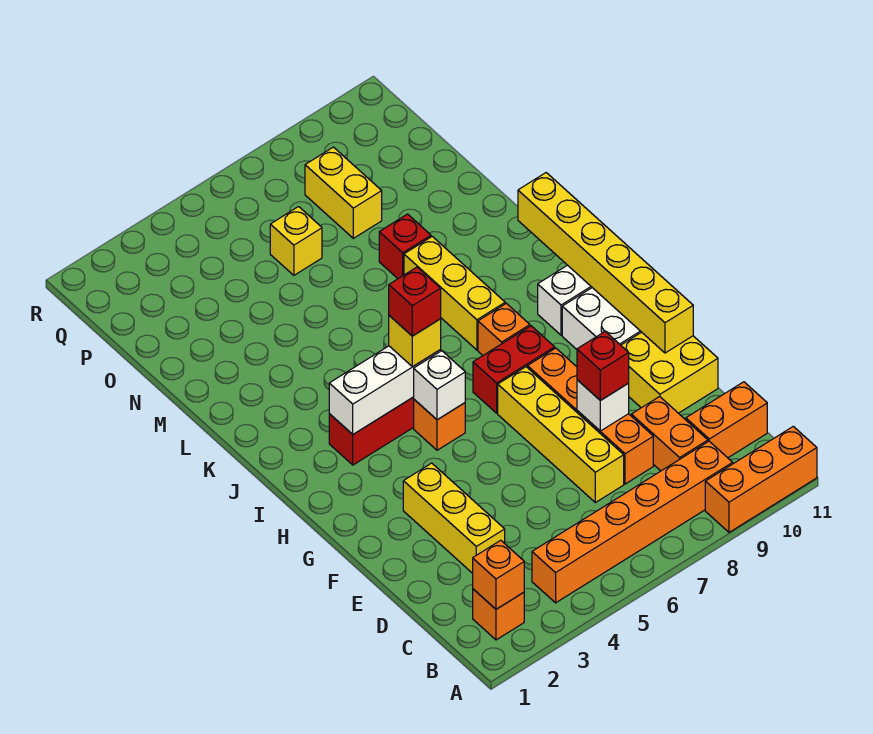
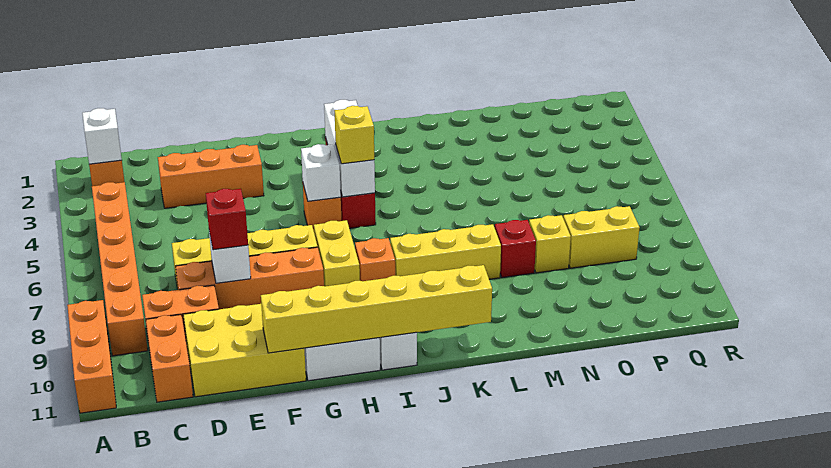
orange 1x1 brick [473,540,524,609] -> white 1x1 brick [82,108,122,164]
yellow 1x3 brick [403,463,505,573] -> orange 1x3 brick [158,145,264,208]
yellow 2x2 brick [621,332,718,413] -> yellow 2x3 brick [183,304,306,397]
red 1x2 brick [473,326,555,413] -> yellow 1x2 brick [314,220,360,286]
red 1x1 brick [389,267,441,336] -> none
yellow 1x1 brick [270,207,322,275] -> yellow 1x1 brick moved to [529,215,571,273]

